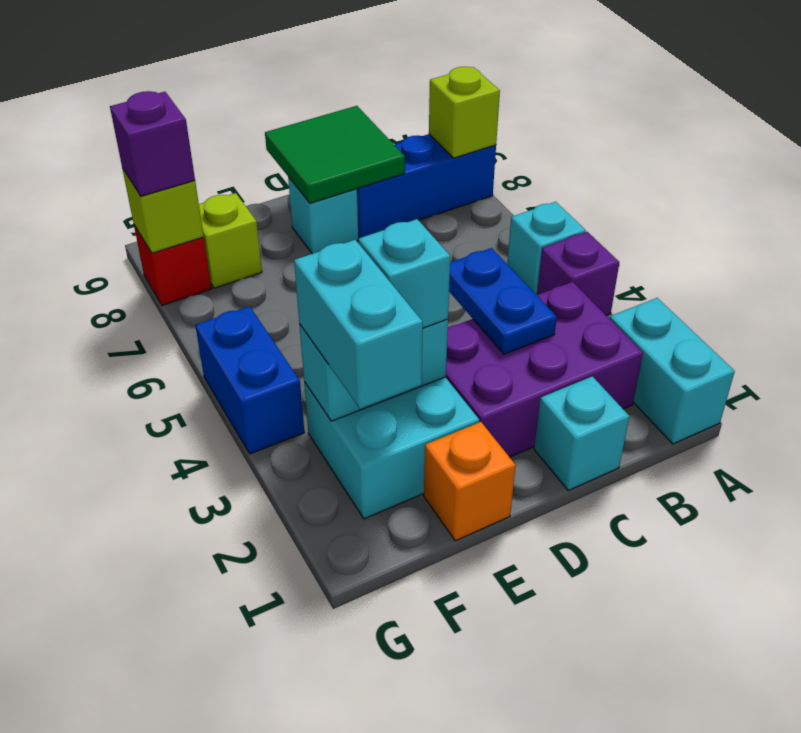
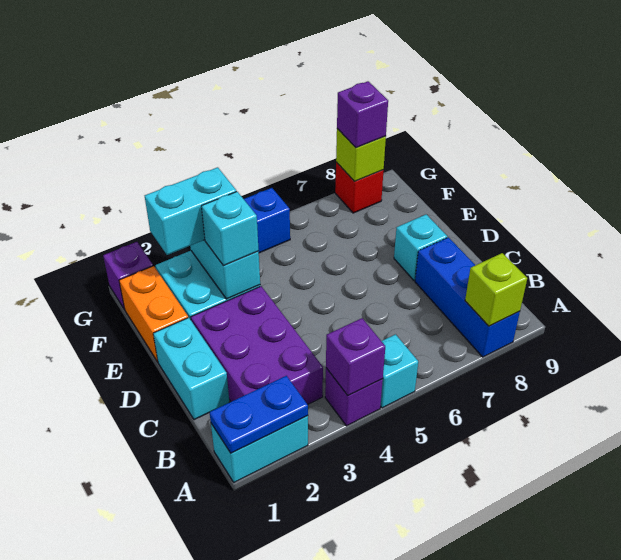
none -> purple 1x1 brick [326,318,385,396]
cyan 1x1 brick [534,376,629,490] -> cyan 1x2 brick [153,318,229,420]
blue 1x2 plate [449,248,557,354] -> blue 1x2 plate moved to [209,376,308,453]
green 2x2 tile [265,106,405,203] -> none
orange 1x1 brick [424,422,516,541] -> orange 1x2 brick [119,266,188,362]
lime 1x1 brick [199,193,262,288] -> none
none -> purple 1x1 brick [103,242,153,310]

